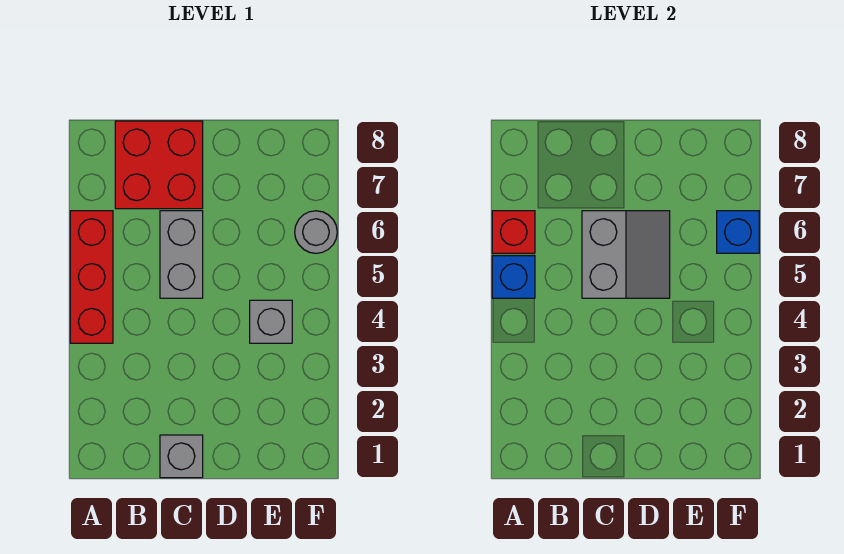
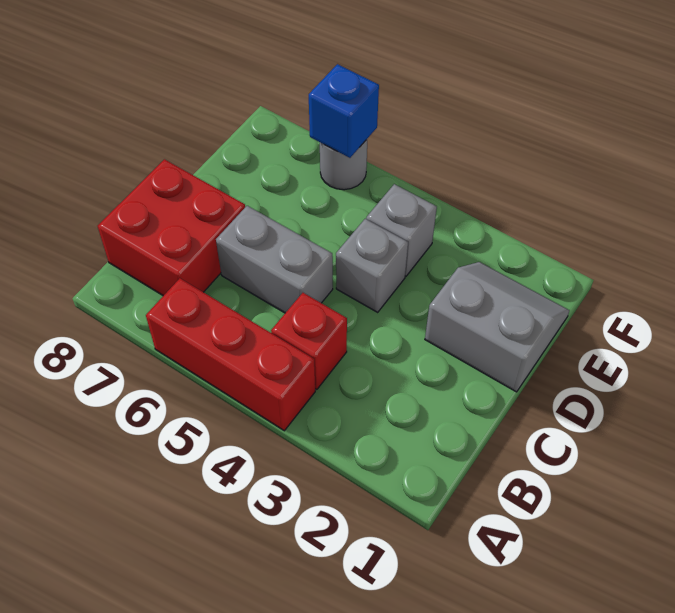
blue 1x1 brick [492,256,535,298] -> none
red 1x1 brick [492,211,535,253] -> red 1x1 brick moved to [271,293,347,389]
grey 1x1 brick [160,435,203,478] -> grey 1x1 brick moved to [336,219,408,312]
grey 2x2 slope [582,211,670,298] -> grey 2x2 slope moved to [425,262,569,392]

